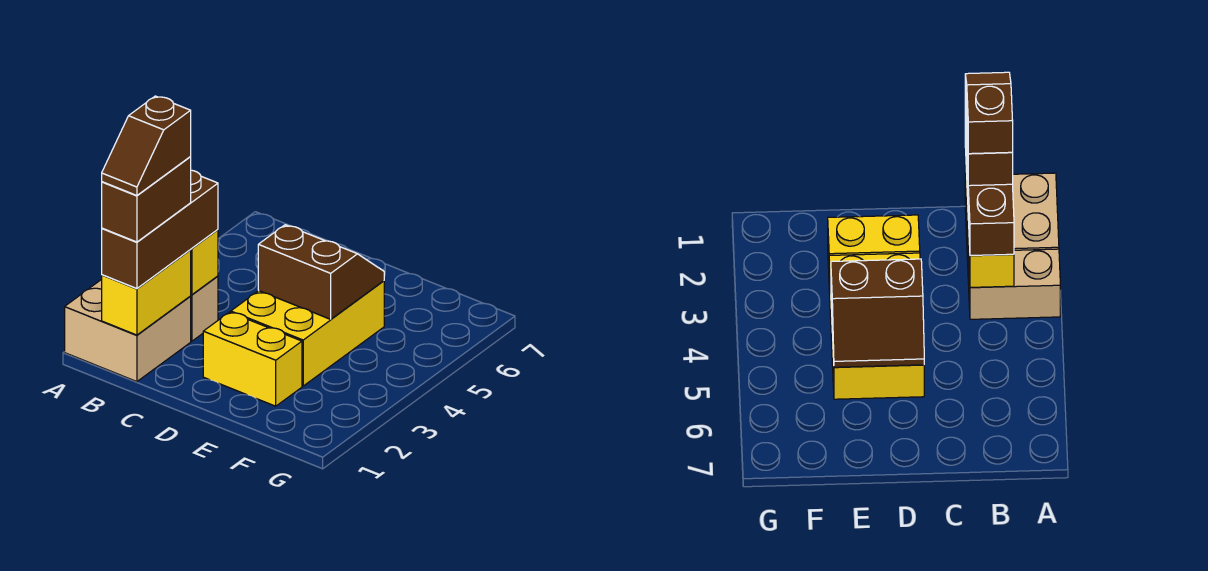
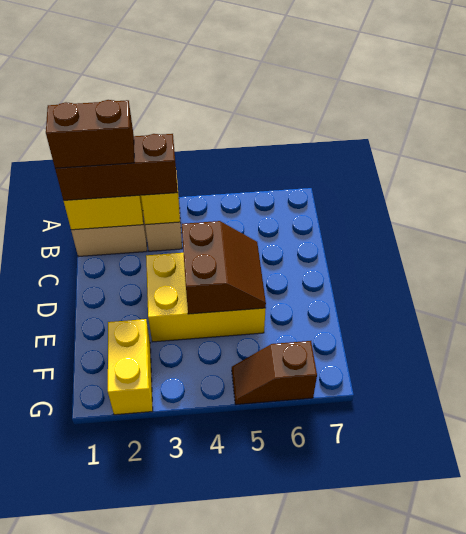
brown 1x2 slope [102,96,191,196] -> brown 1x2 slope moved to [232,341,317,405]
yellow 1x2 brick [203,312,302,406] -> yellow 1x2 brick moved to [108,319,153,415]

